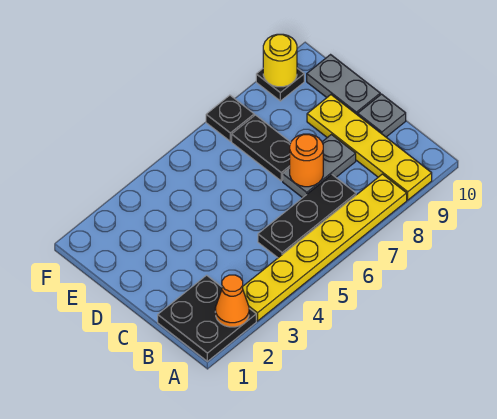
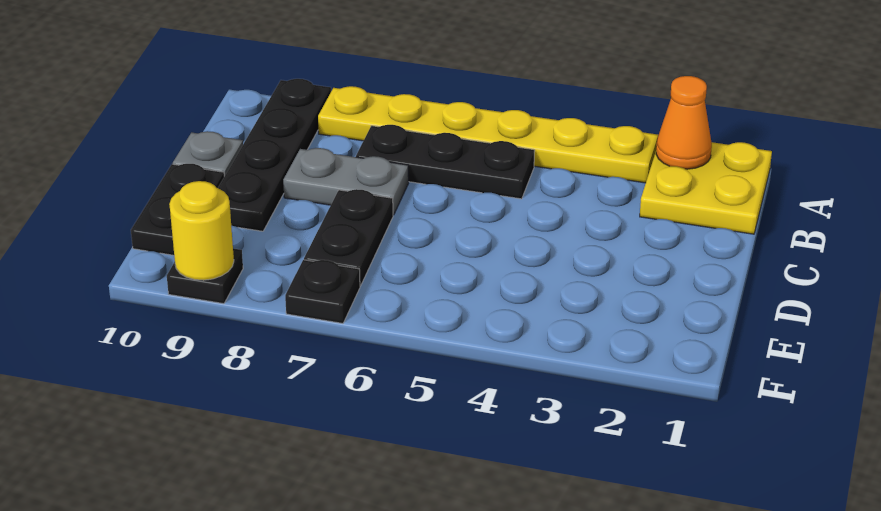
black 2x2 plate [158,275,256,361] -> yellow 2x2 plate [640,142,772,234]
yellow 1x4 plate [307,95,432,200] -> black 1x4 plate [218,79,331,231]
orange 1x1 round brick [290,134,323,187] -> none
grey 1x2 plate [307,55,380,115] -> black 1x2 plate [131,164,224,255]

